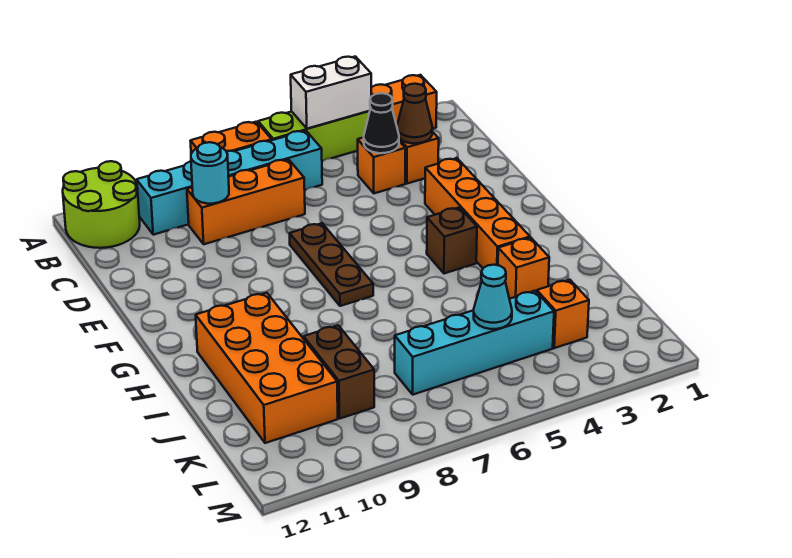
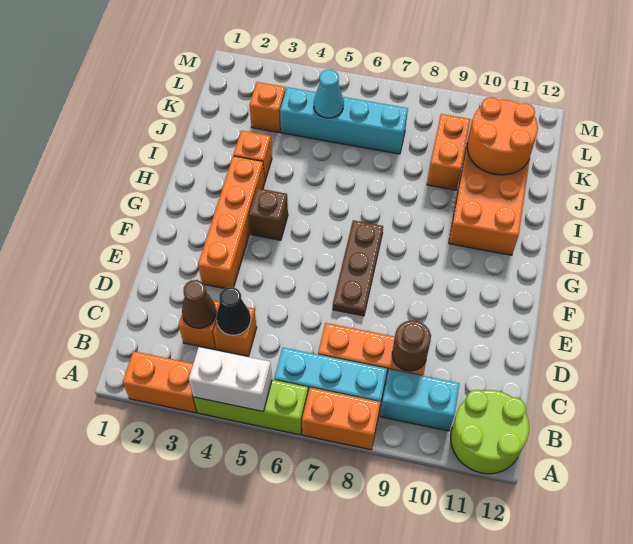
cyan 1x1 round brick [191,142,229,204] -> brown 1x1 round brick [392,320,431,371]
brown 1x2 brick [304,325,374,418] -> orange 1x2 brick [427,114,470,190]
none -> orange 2x2 round brick [467,97,538,175]

